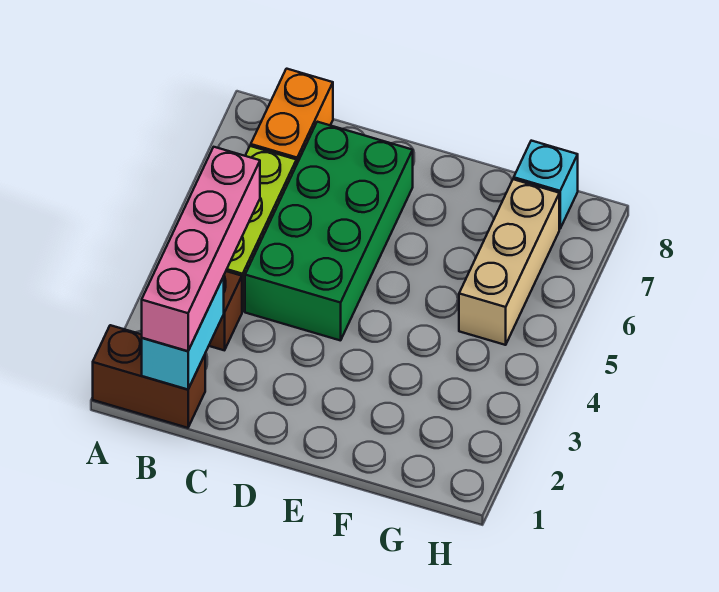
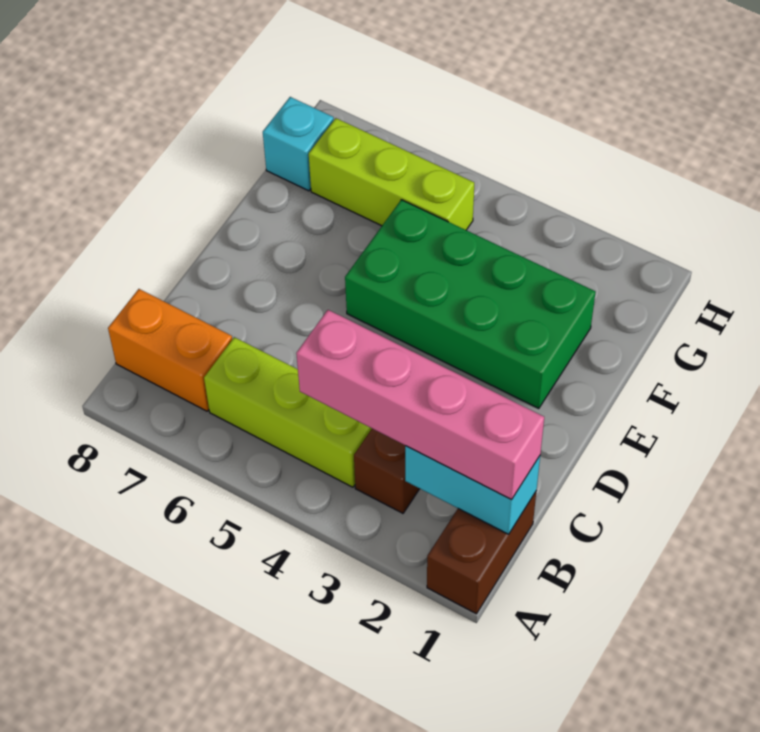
green 2x4 brick [245,122,413,341] -> green 2x4 brick moved to [345,200,596,409]
tan 1x3 brick [459,179,559,345] -> lime 1x3 brick [309,118,474,230]

